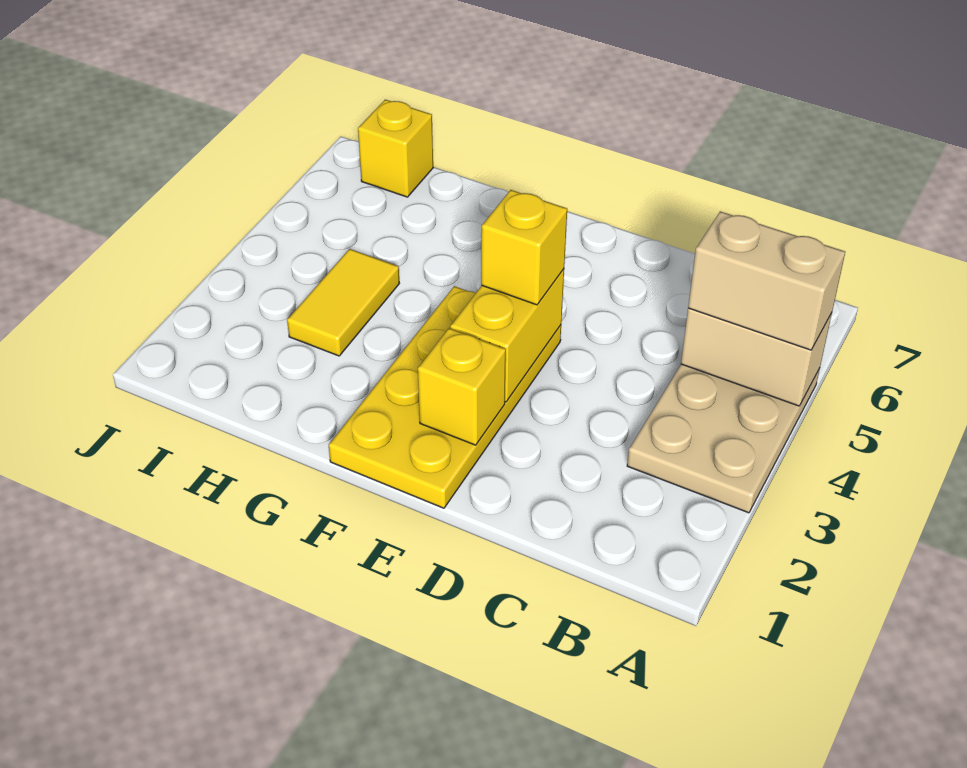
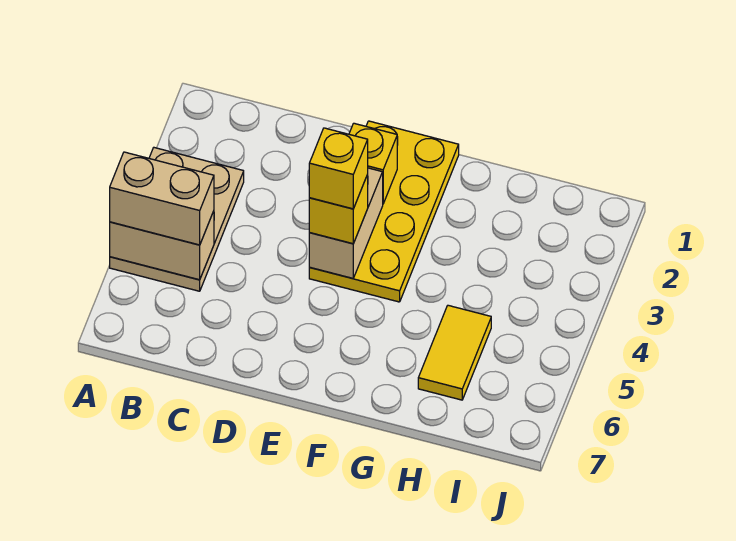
yellow 1x2 brick [450,269,564,402] -> tan 1x2 brick [309,168,383,278]
yellow 1x2 tile [287,249,399,356] -> yellow 1x2 tile moved to [418,305,491,400]
yellow 1x1 brick [358,100,433,197] -> yellow 1x1 brick moved to [309,128,368,209]

